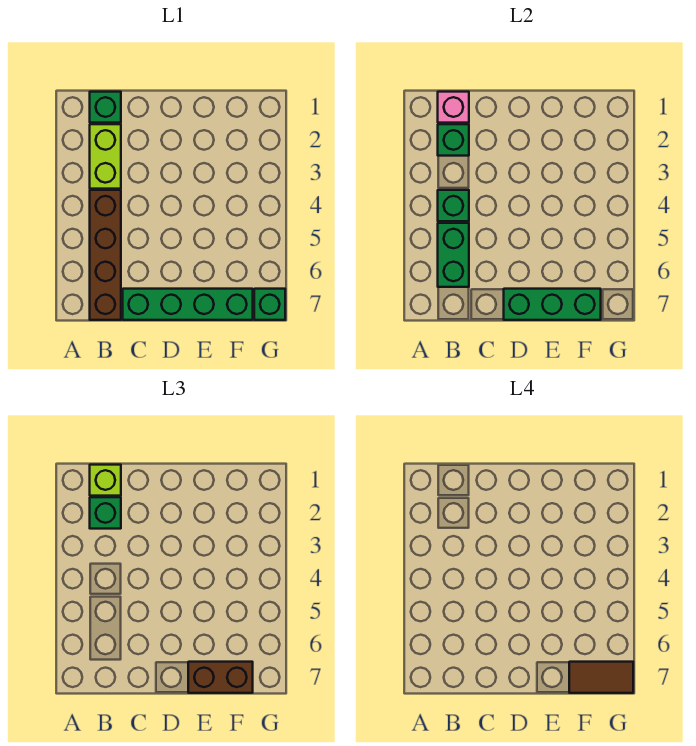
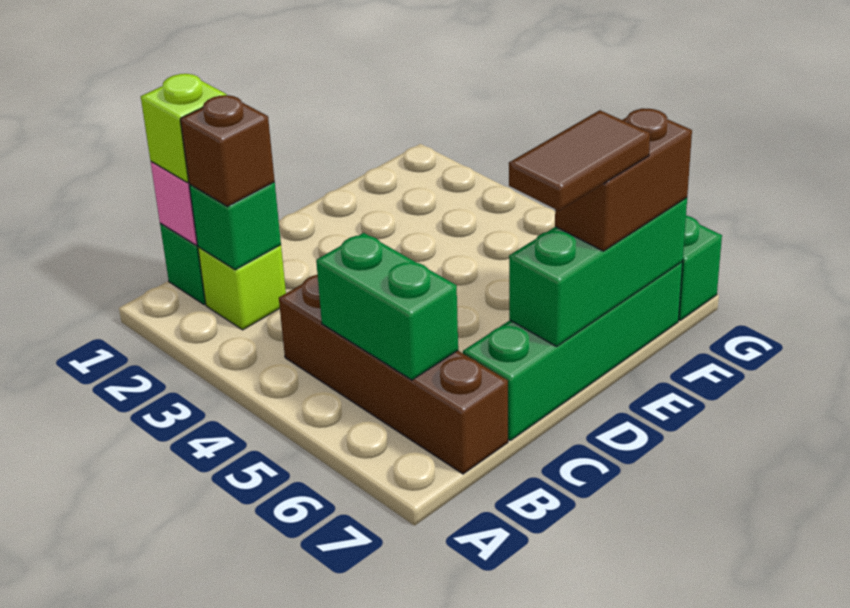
lime 1x2 brick [90,124,121,189] -> lime 1x1 brick [198,245,286,330]
green 1x1 brick [90,497,121,529] -> brown 1x1 brick [180,95,275,206]
green 1x1 brick [438,190,469,221] -> none
brown 1x2 tile [569,662,633,693] -> brown 1x2 tile moved to [509,110,650,211]

